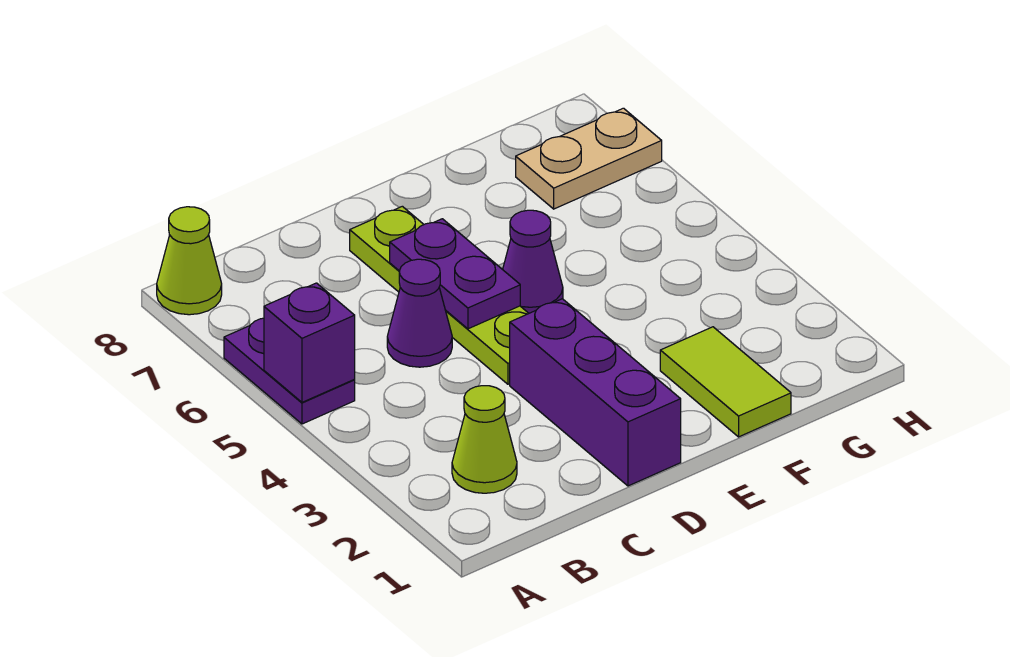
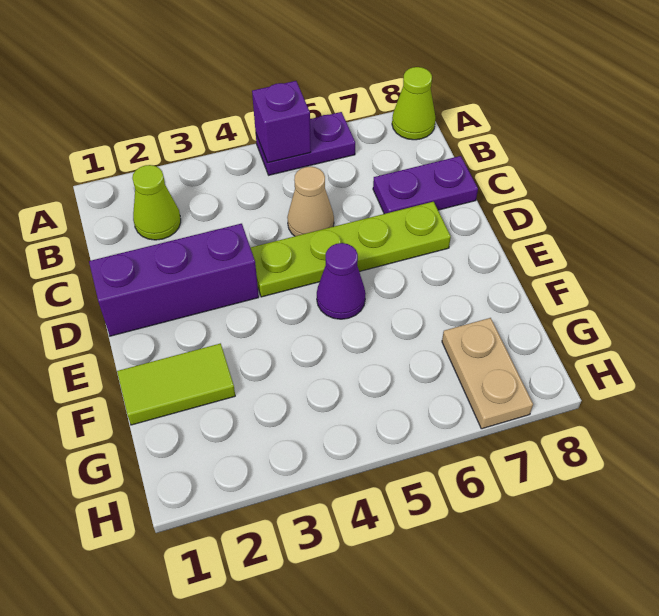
purple 1x1 cone [387,259,452,367] -> tan 1x1 cone [287,166,334,236]
purple 1x2 plate [390,219,520,329] -> purple 1x2 plate moved to [373,156,478,214]

